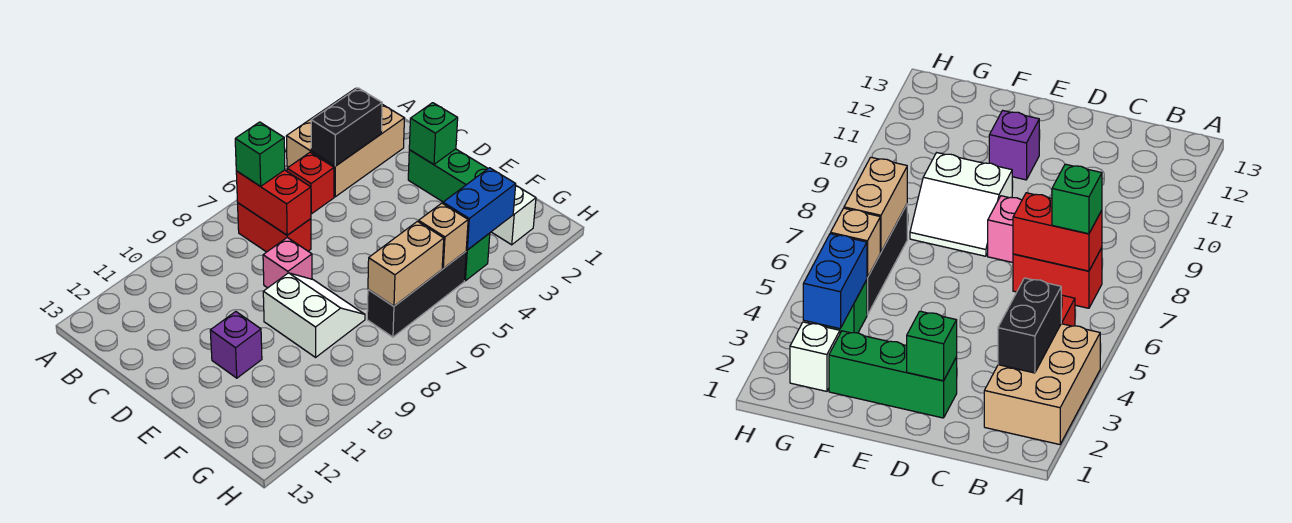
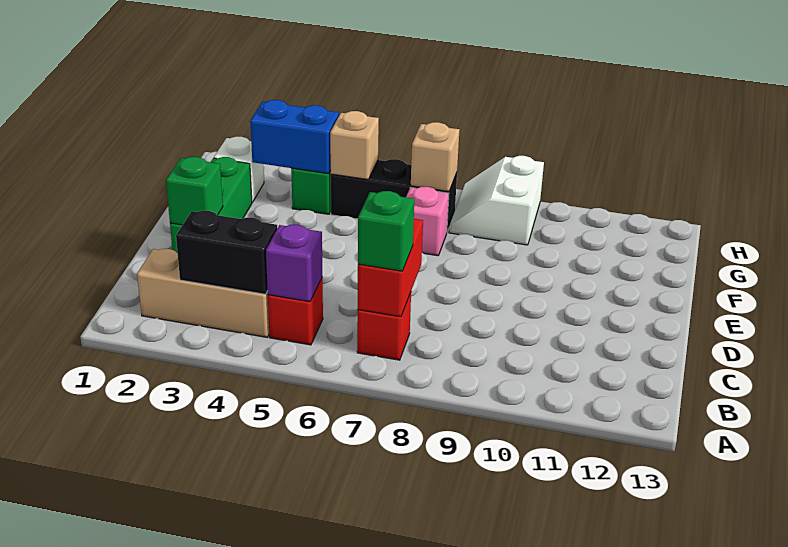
tan 2x3 brick [286,88,404,197] -> tan 1x3 brick [137,249,269,337]
red 1x2 brick [238,203,311,252] -> red 1x1 brick [357,293,411,360]
pink 1x1 brick [263,238,312,288] -> pink 1x1 brick moved to [406,187,449,256]
white 2x2 slope [263,273,365,357] -> white 2x2 slope moved to [449,156,544,245]
purple 1x1 brick [210,312,262,378] -> purple 1x1 brick moved to [266,225,322,302]
tan 1x2 brick [368,221,444,306] -> tan 1x1 brick [411,122,459,192]

